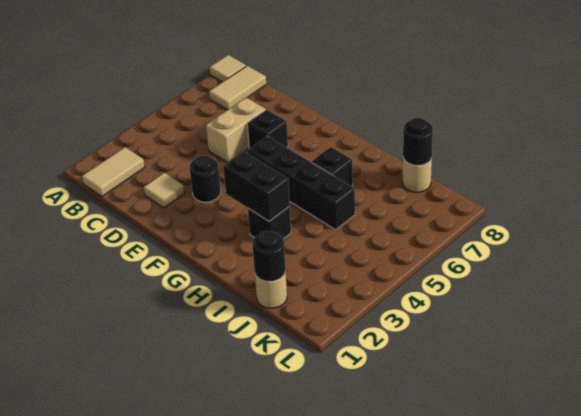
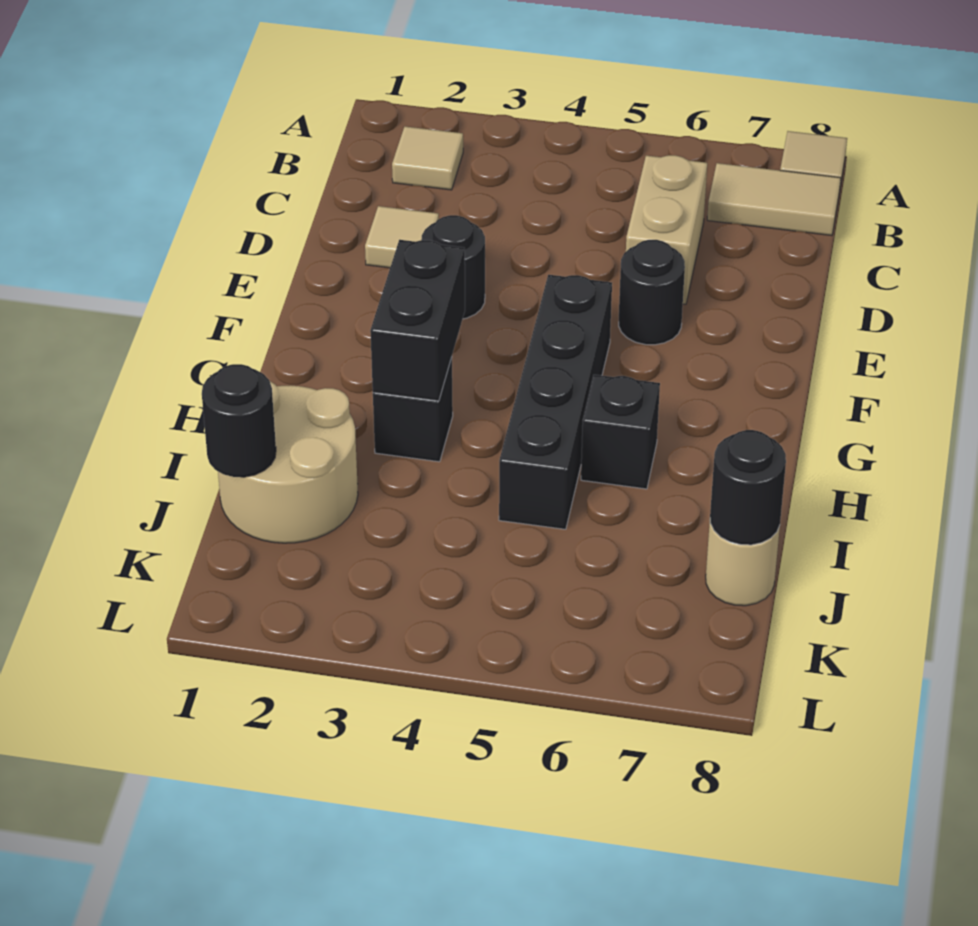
tan 1x2 tile [82,147,145,196] -> tan 1x1 tile [392,126,463,190]
tan 1x2 brick [206,98,266,163] -> tan 1x2 brick turned to [626,155,707,304]
black 1x1 brick [247,110,288,149] -> black 1x1 round brick [619,240,685,345]
tan 1x1 round brick [255,270,287,308] -> tan 2x2 round brick [218,381,358,543]

